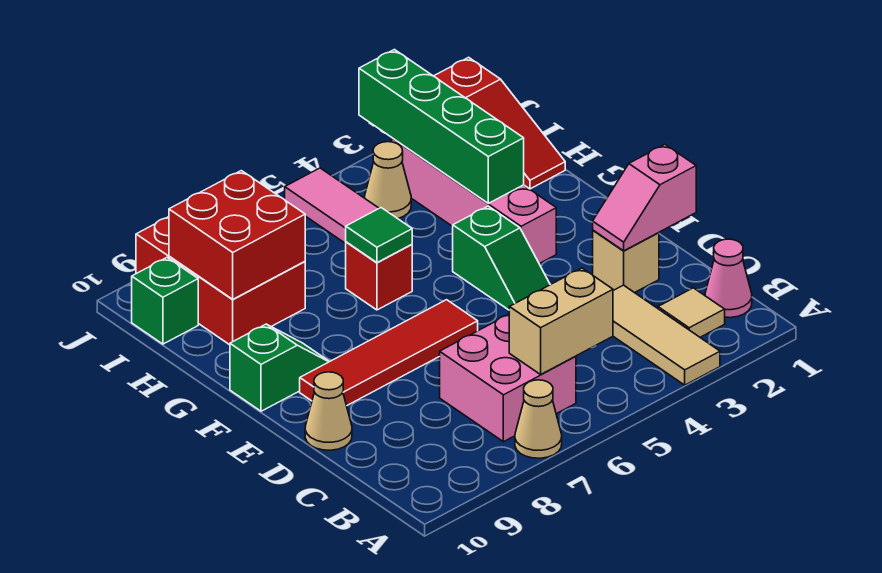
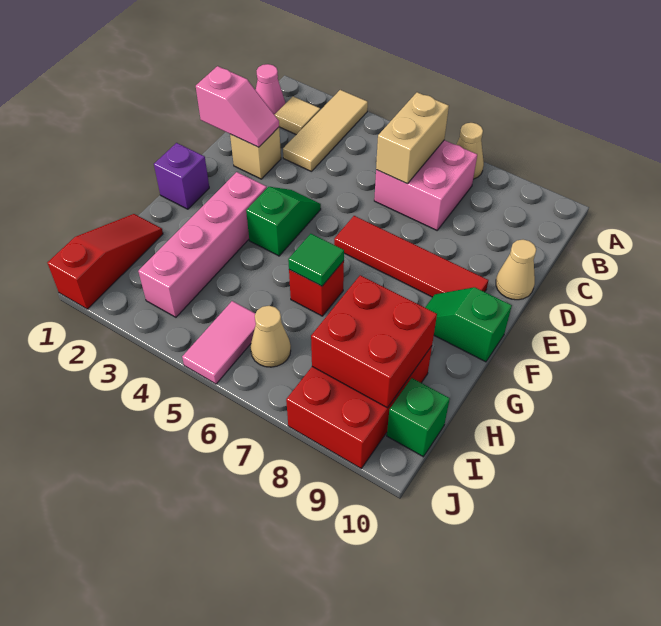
tan 1x2 brick [509,268,613,374] -> tan 1x2 brick turned to [376,92,449,184]
none -> purple 1x1 brick [154,143,209,209]
green 1x4 brick [359,50,524,203] -> none
tan 1x1 cone [365,142,411,219] -> tan 1x1 cone moved to [251,306,291,367]

